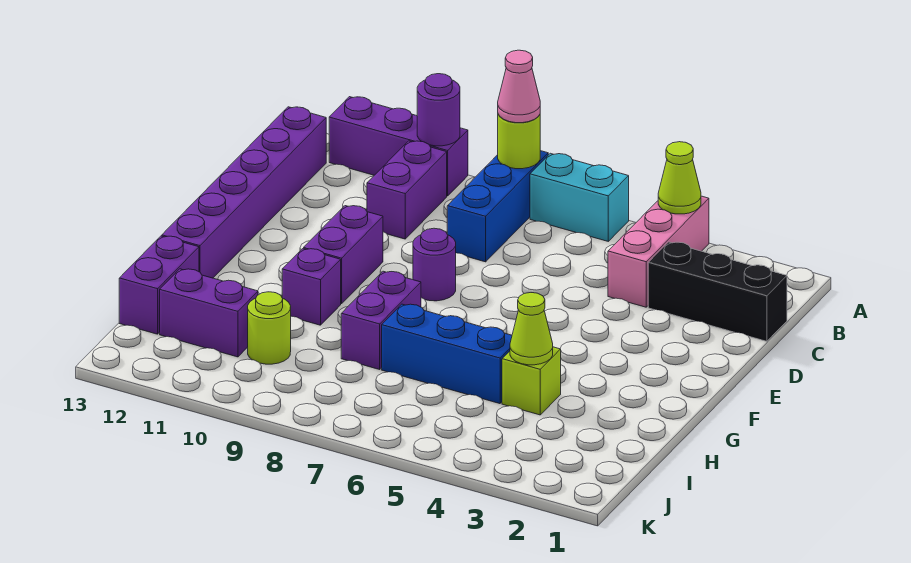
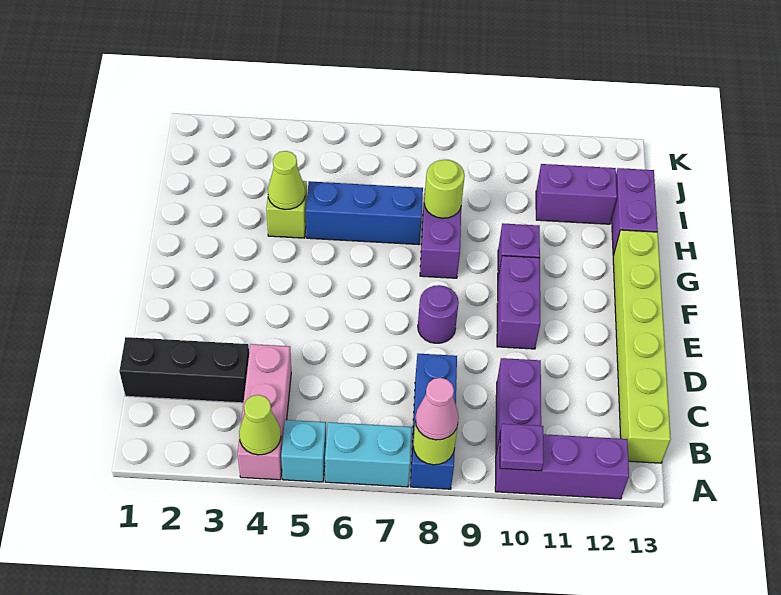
none -> cyan 1x1 brick [281,420,326,482]
purple 1x1 round brick [417,74,460,146] -> purple 1x1 plate [500,424,544,471]
purple 1x6 brick [162,107,326,278] -> lime 1x6 brick [613,230,671,463]
lime 1x1 round brick [248,292,291,364] -> lime 1x1 round brick moved to [424,160,465,218]

